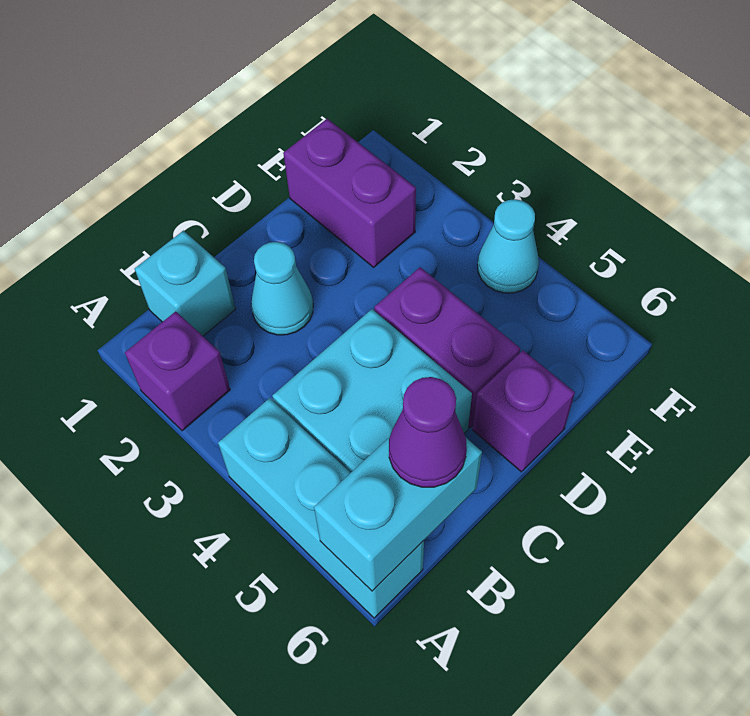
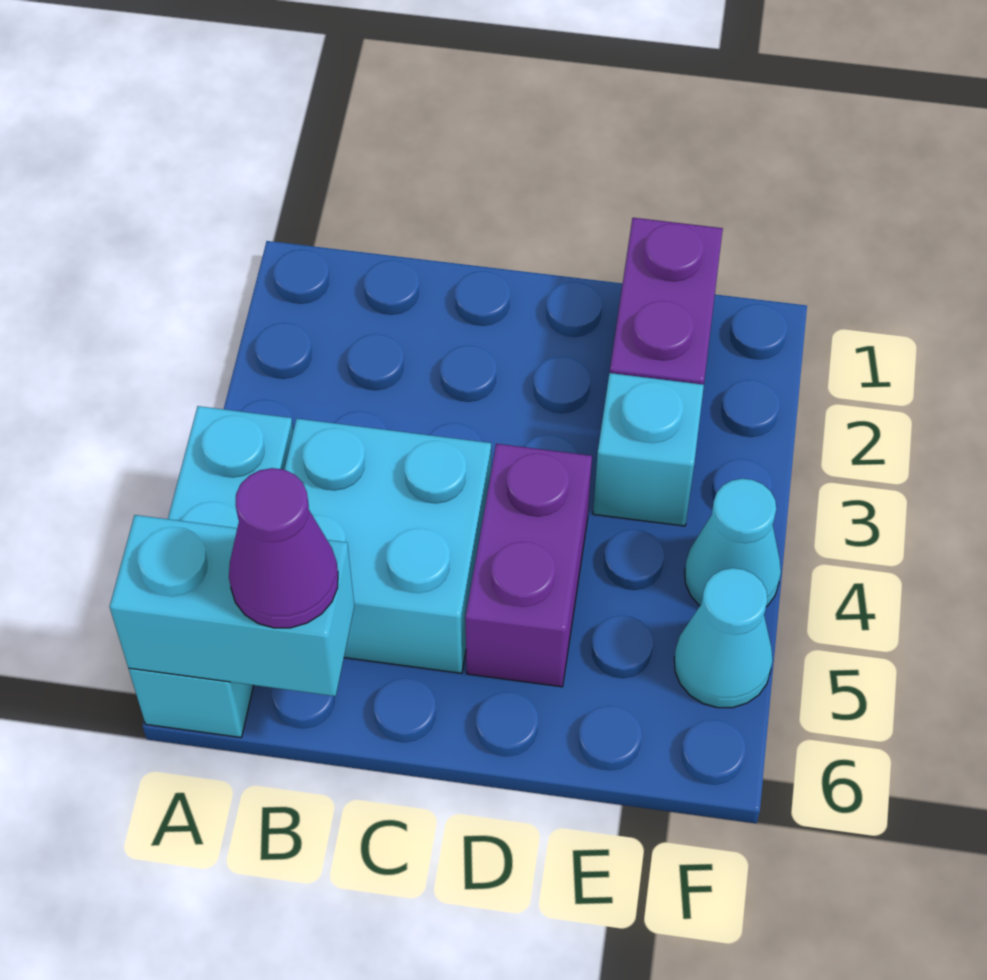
purple 1x1 brick [125,311,230,431] -> none
cyan 1x1 brick [135,231,235,336] -> cyan 1x1 brick moved to [593,373,704,526]
cyan 1x1 cone [251,242,313,335] -> cyan 1x1 cone moved to [674,568,773,708]
purple 1x1 brick [473,350,575,472] -> none

